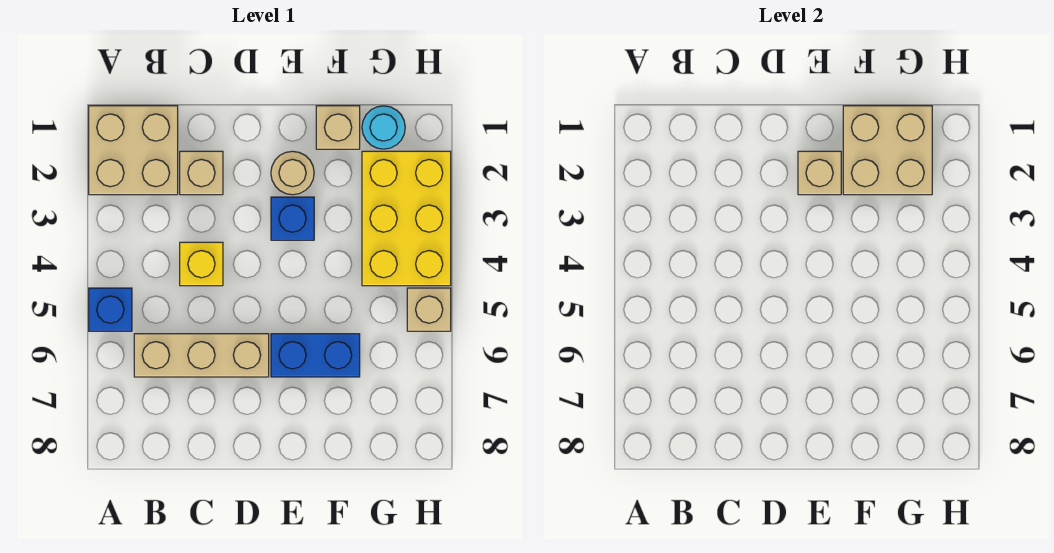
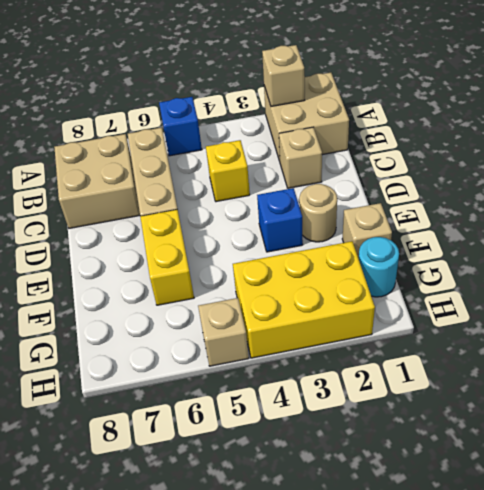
tan 1x1 brick [798,151,841,195] -> tan 1x1 brick moved to [262,45,305,106]
blue 1x2 brick [271,334,360,377] -> yellow 1x2 brick [140,209,194,305]
tan 2x2 brick [843,106,932,195] -> tan 2x2 brick moved to [54,134,140,228]

